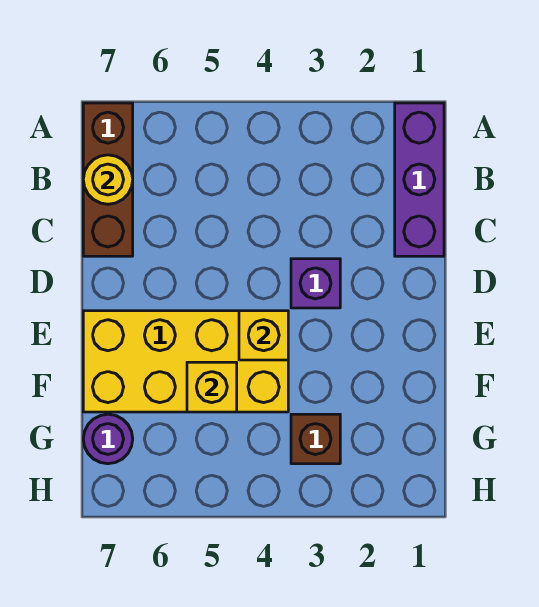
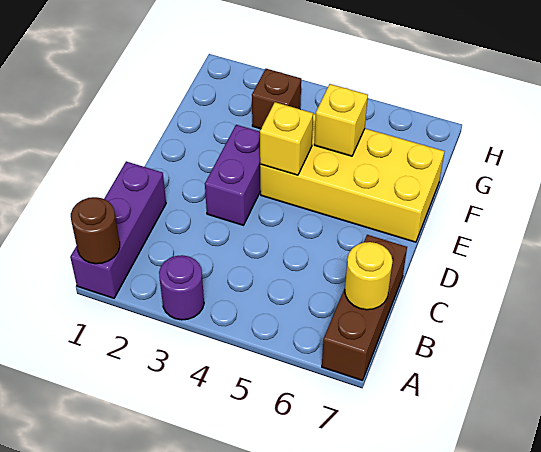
none -> brown 1x1 round brick [71,197,120,264]
purple 1x1 brick [291,259,340,308] -> purple 1x2 brick [205,125,261,225]
purple 1x1 round brick [83,414,133,464] -> purple 1x1 round brick moved to [159,255,204,320]

